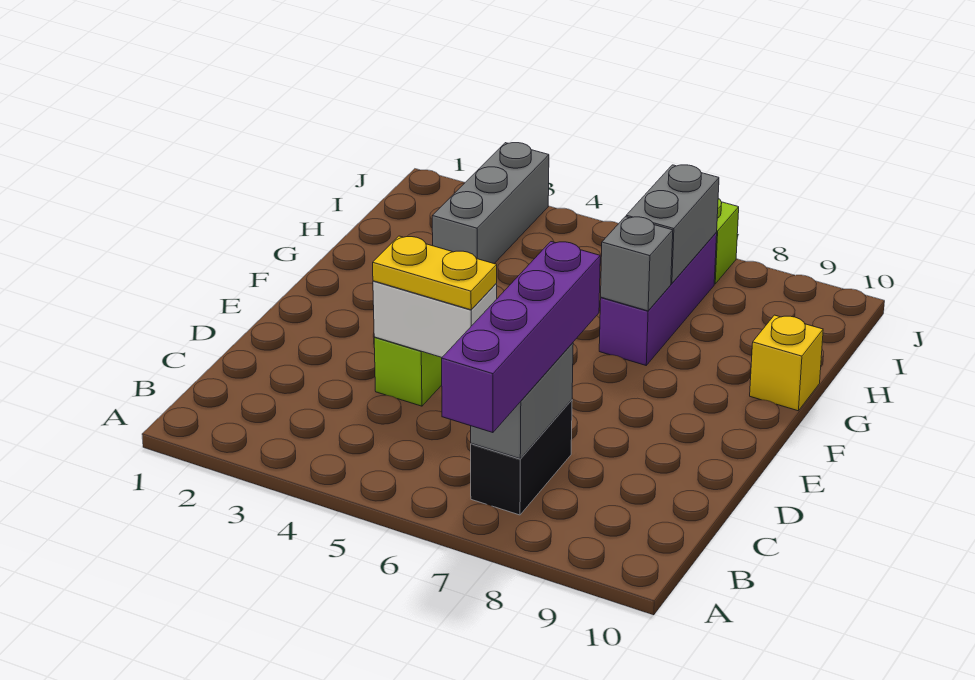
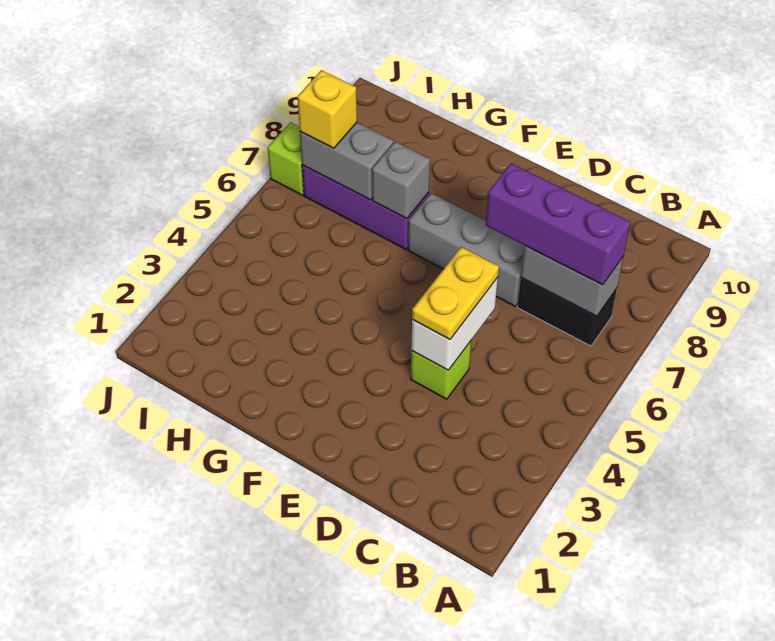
purple 1x4 brick [442,242,600,433] -> purple 1x3 brick [485,163,630,285]
yellow 1x1 brick [750,315,823,411] -> yellow 1x1 brick moved to [297,70,357,148]
grey 1x3 brick [432,143,549,263] -> grey 1x3 brick moved to [408,193,525,307]

